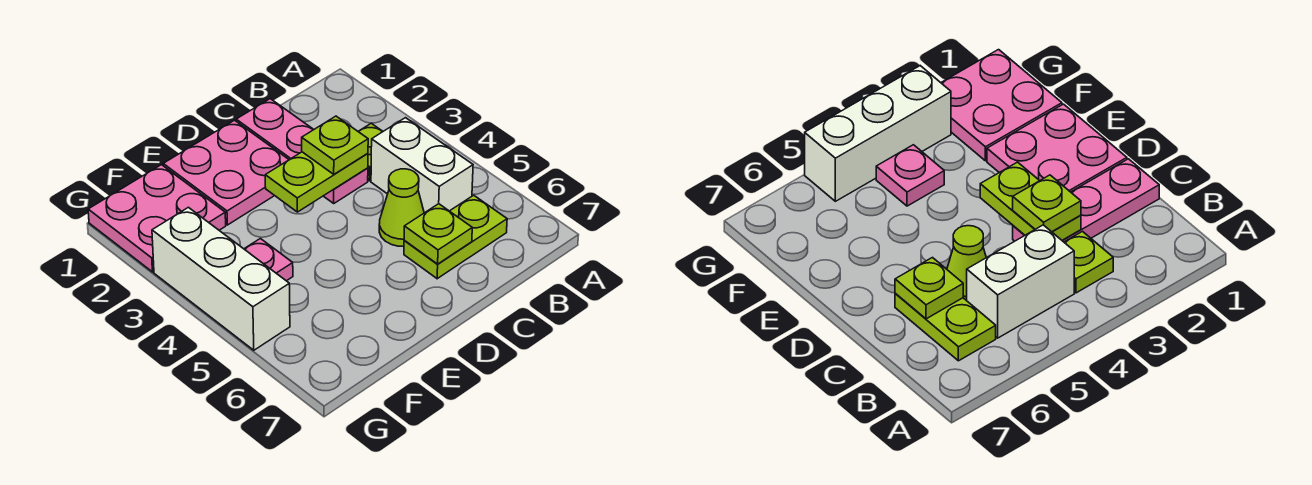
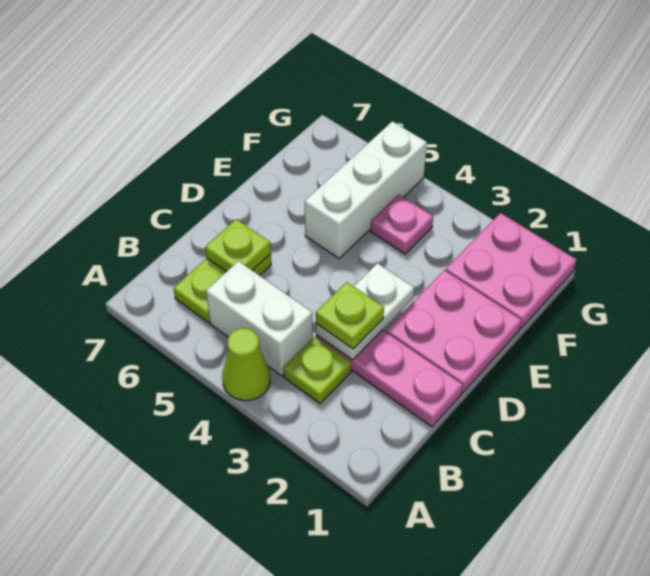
lime 1x2 plate [265,152,368,212] -> white 1x2 plate [316,263,414,360]
lime 1x1 cone [379,169,424,246] -> lime 1x1 cone moved to [222,328,270,401]
white 1x3 brick [152,207,290,350] -> white 1x3 brick turned to [305,121,427,258]

